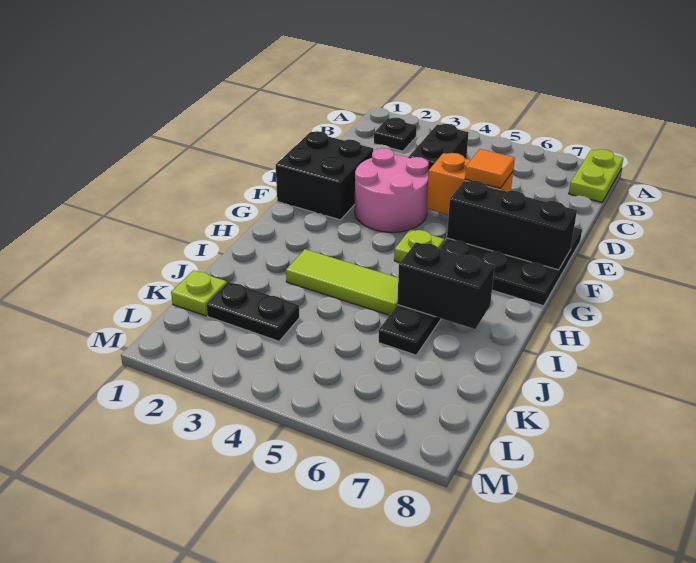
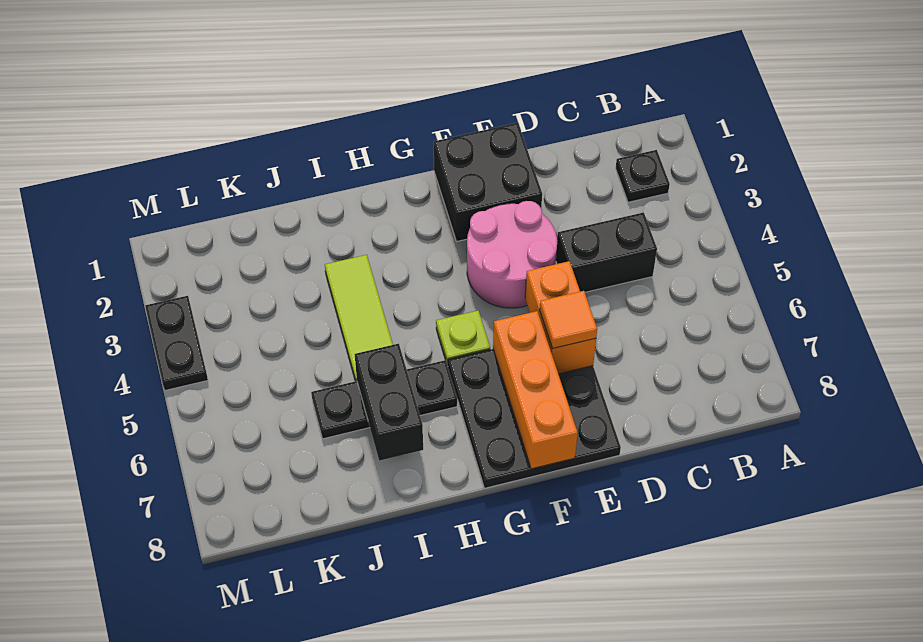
lime 1x2 plate [569,149,623,202] -> none
black 1x3 brick [447,181,577,270] -> orange 1x3 brick [493,311,578,469]
lime 1x1 plate [171,270,227,316] -> none
black 1x2 plate [206,282,299,341] -> black 1x2 plate moved to [145,296,208,390]

